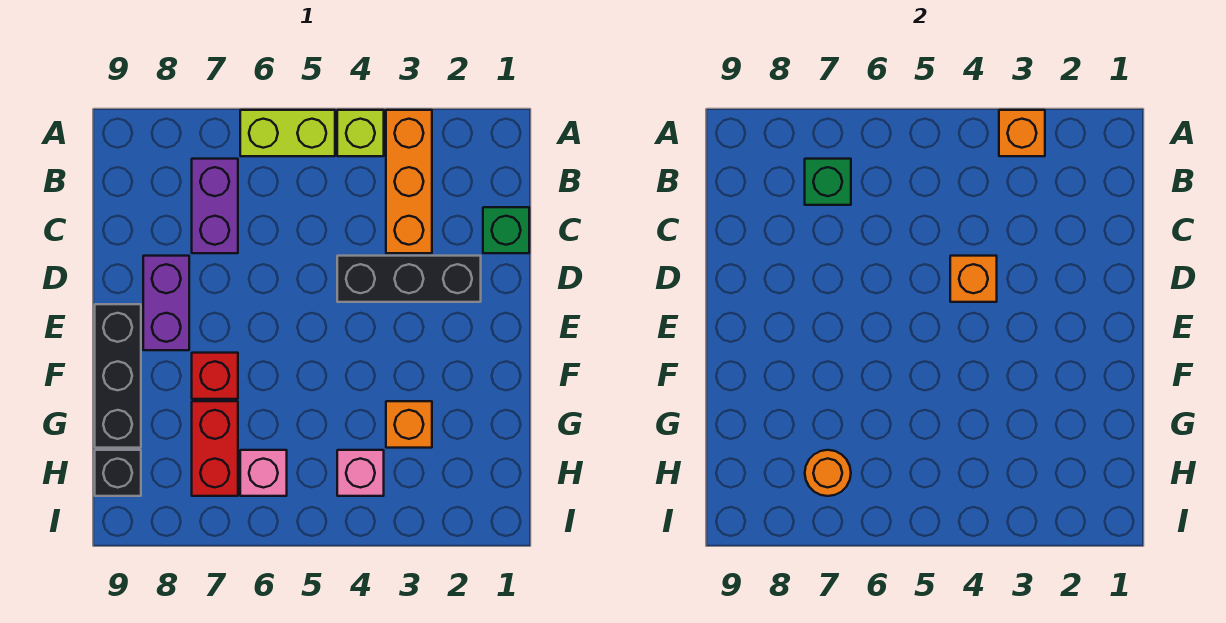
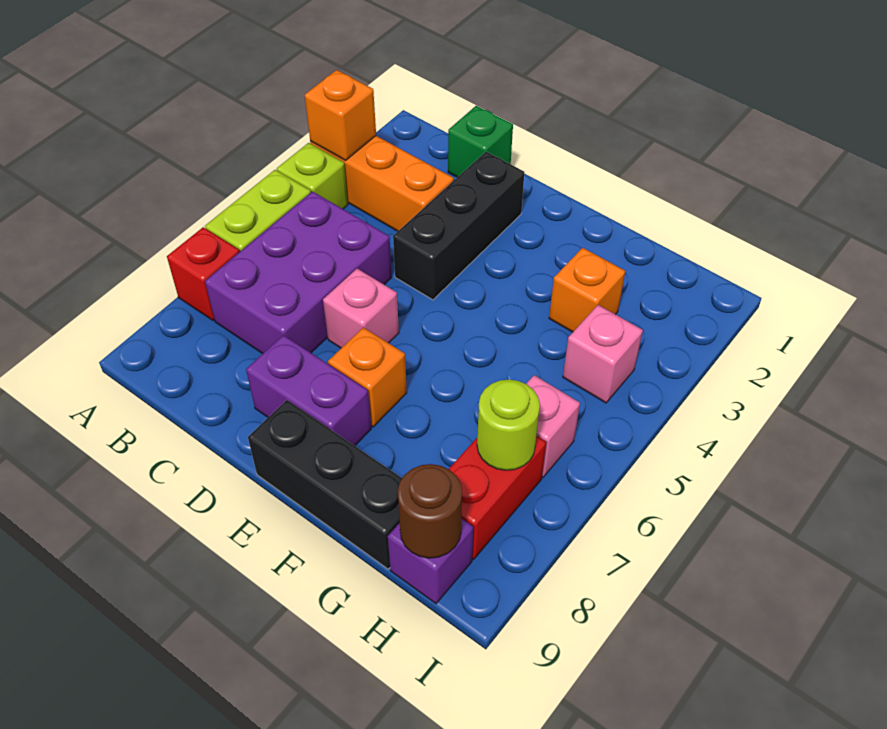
purple 1x2 brick [192,159,238,253] -> purple 2x3 brick [205,191,392,354]
green 1x1 brick [805,159,851,205] -> none
orange 1x1 brick [950,256,997,302] -> orange 1x1 brick moved to [328,327,407,427]
none -> pink 1x1 brick [323,269,399,348]
red 1x1 brick [192,353,238,399] -> red 1x1 brick moved to [167,227,240,321]
red 1x2 brick [192,401,238,496] -> red 1x2 brick turned to [449,436,546,559]
orange 1x1 round brick [805,450,851,496] -> lime 1x1 round brick [477,380,540,470]
black 1x1 brick [95,450,141,496] -> purple 1x1 brick [388,518,473,604]
none -> brown 1x1 round brick [398,464,462,558]

